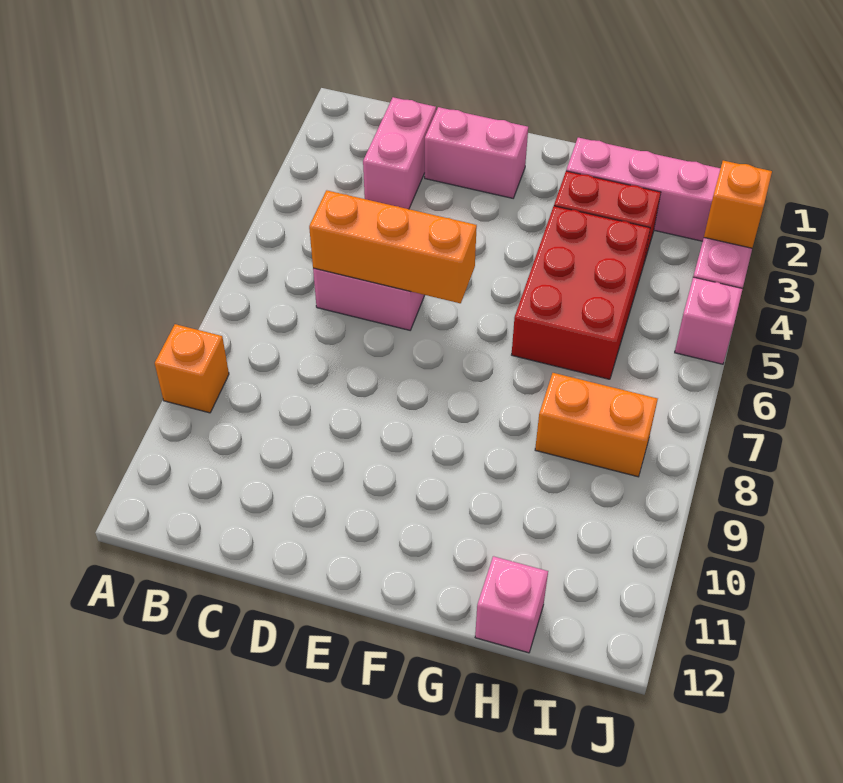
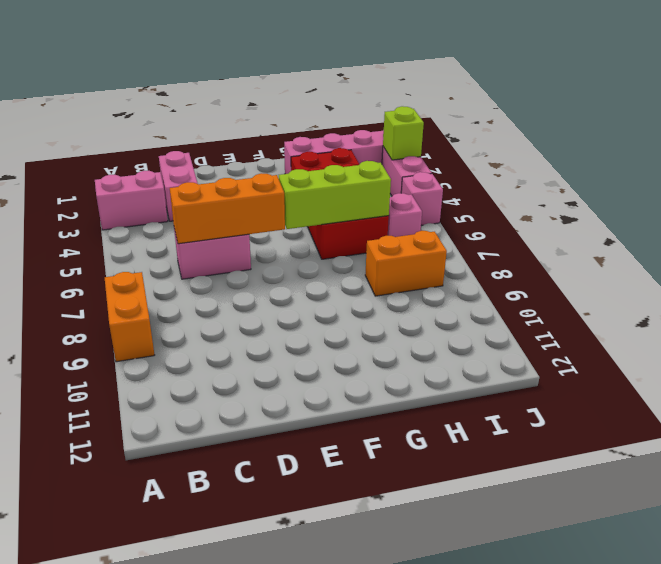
orange 1x1 brick [155,324,229,413] -> orange 1x2 brick [105,272,154,362]
pink 1x2 brick [425,107,528,198] -> pink 1x2 brick moved to [95,171,168,230]
none -> lime 1x3 brick [279,161,391,229]
pink 1x1 brick [475,556,548,653] -> pink 1x1 brick moved to [388,193,422,237]
orange 1x1 brick [704,161,772,248] -> lime 1x1 brick [383,106,424,160]

